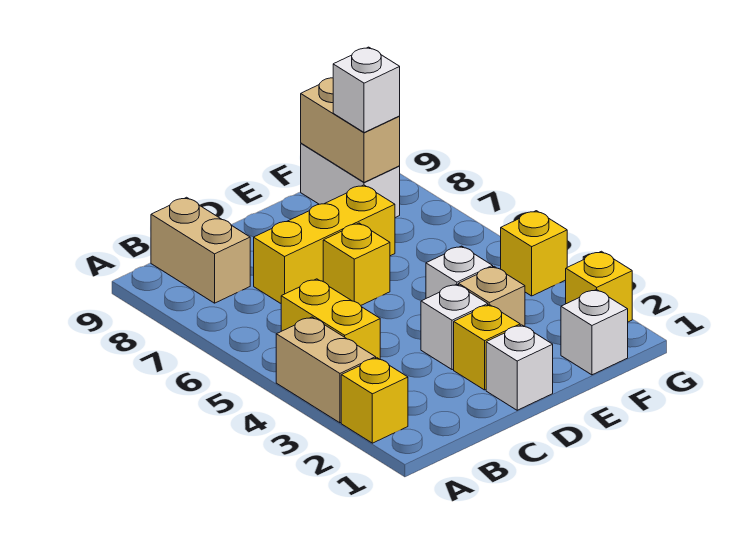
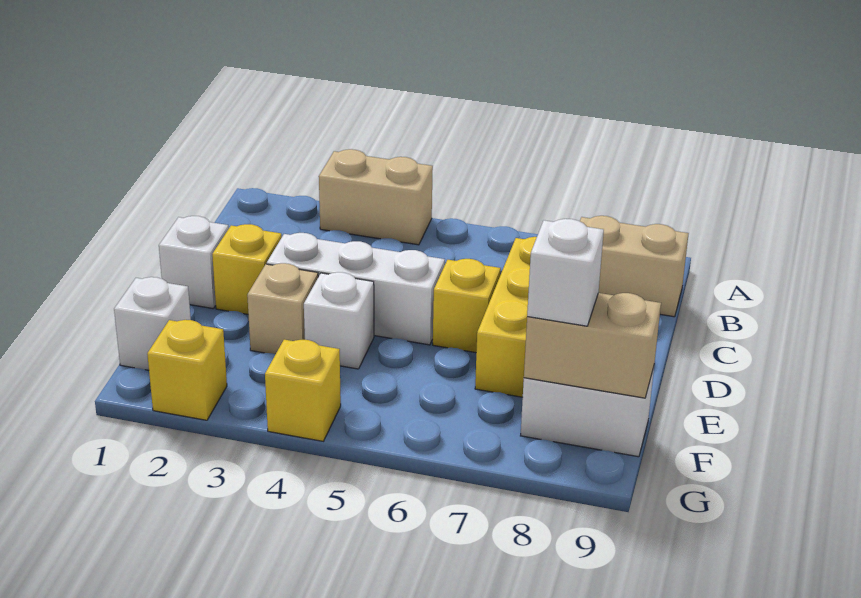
yellow 1x1 brick [341,358,408,443] -> none
yellow 1x2 brick [281,279,380,359] -> none
white 1x1 brick [421,284,488,370] -> white 1x3 brick [267,232,445,345]

